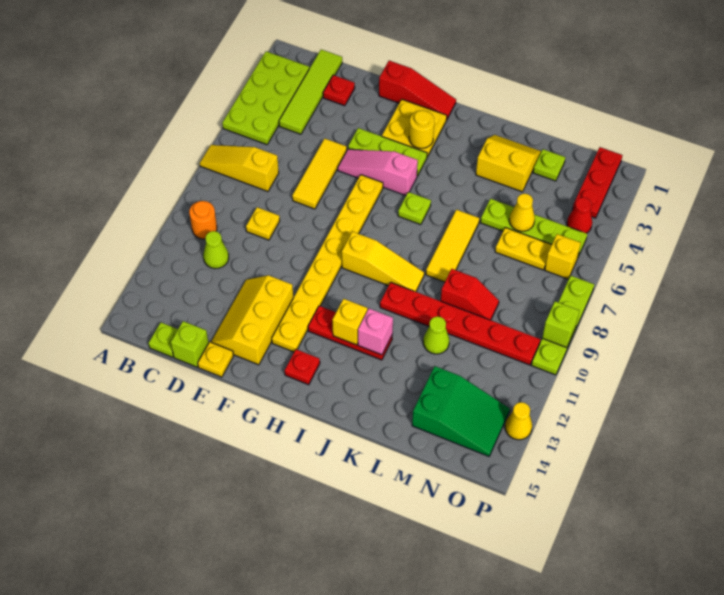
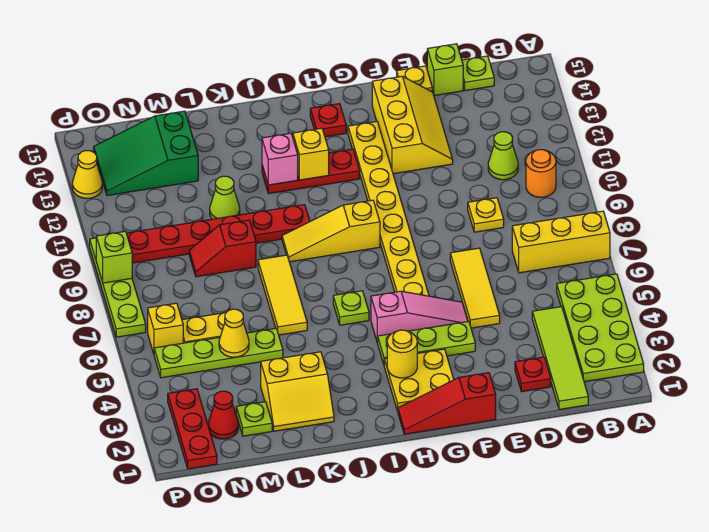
yellow 1x3 slope [200,145,279,191] -> yellow 1x3 brick [512,211,610,273]
red 1x1 cone [567,197,592,233] -> red 1x1 cone moved to [208,391,238,439]

